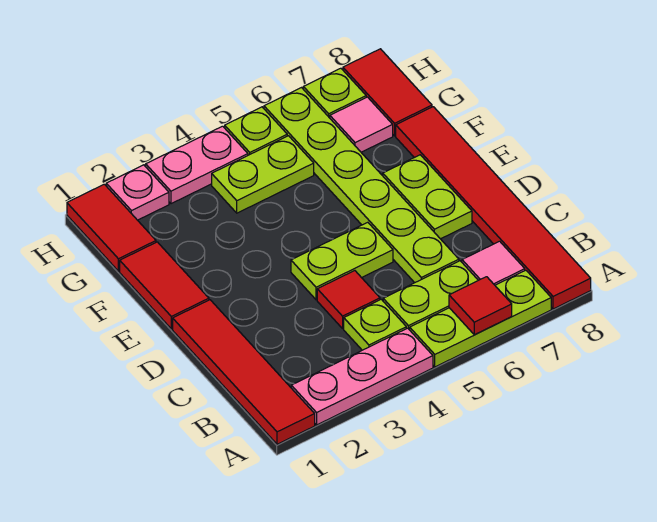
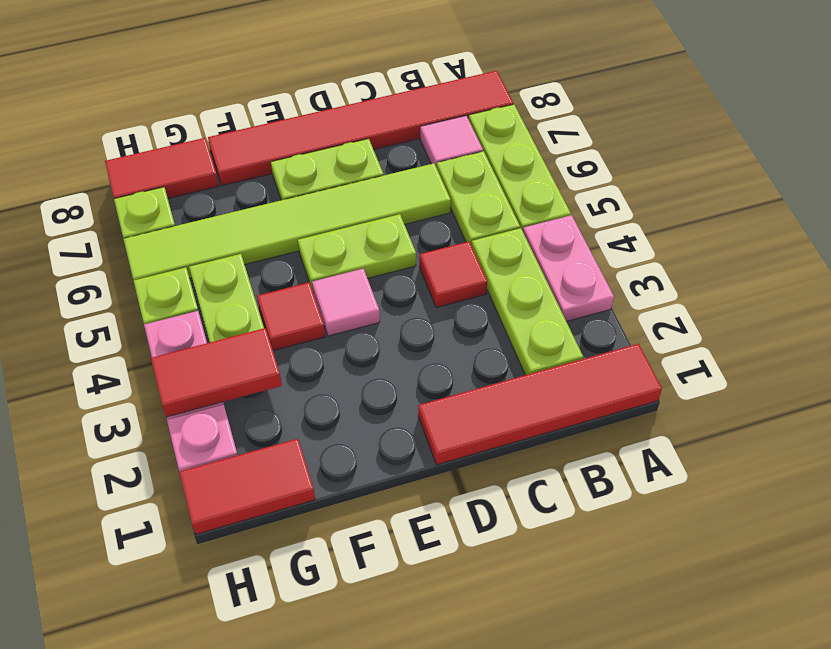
pink 1x3 plate [291,328,433,425] -> pink 1x2 plate [523,215,614,322]
red 1x1 tile [449,277,512,335] -> red 1x1 tile moved to [257,282,325,351]
lime 1x1 plate [344,299,406,350] -> lime 1x3 plate [472,228,583,375]
lime 1x6 plate [264,88,459,283] -> lime 1x6 tile [124,163,451,280]
lime 1x2 plate [291,222,393,300] -> lime 1x2 plate turned to [298,214,416,291]
red 1x2 tile [120,242,209,329] -> red 1x2 tile moved to [151,328,282,417]
pink 1x1 tile [330,97,393,152] -> pink 1x1 tile moved to [312,269,380,336]

